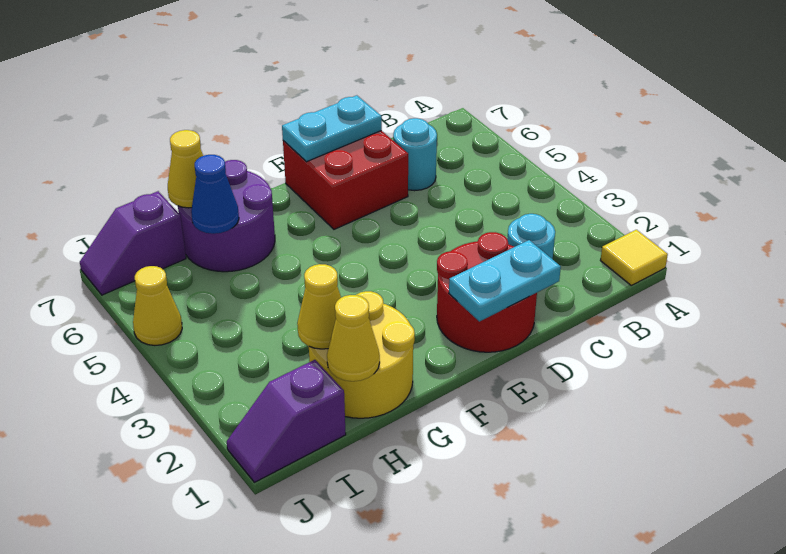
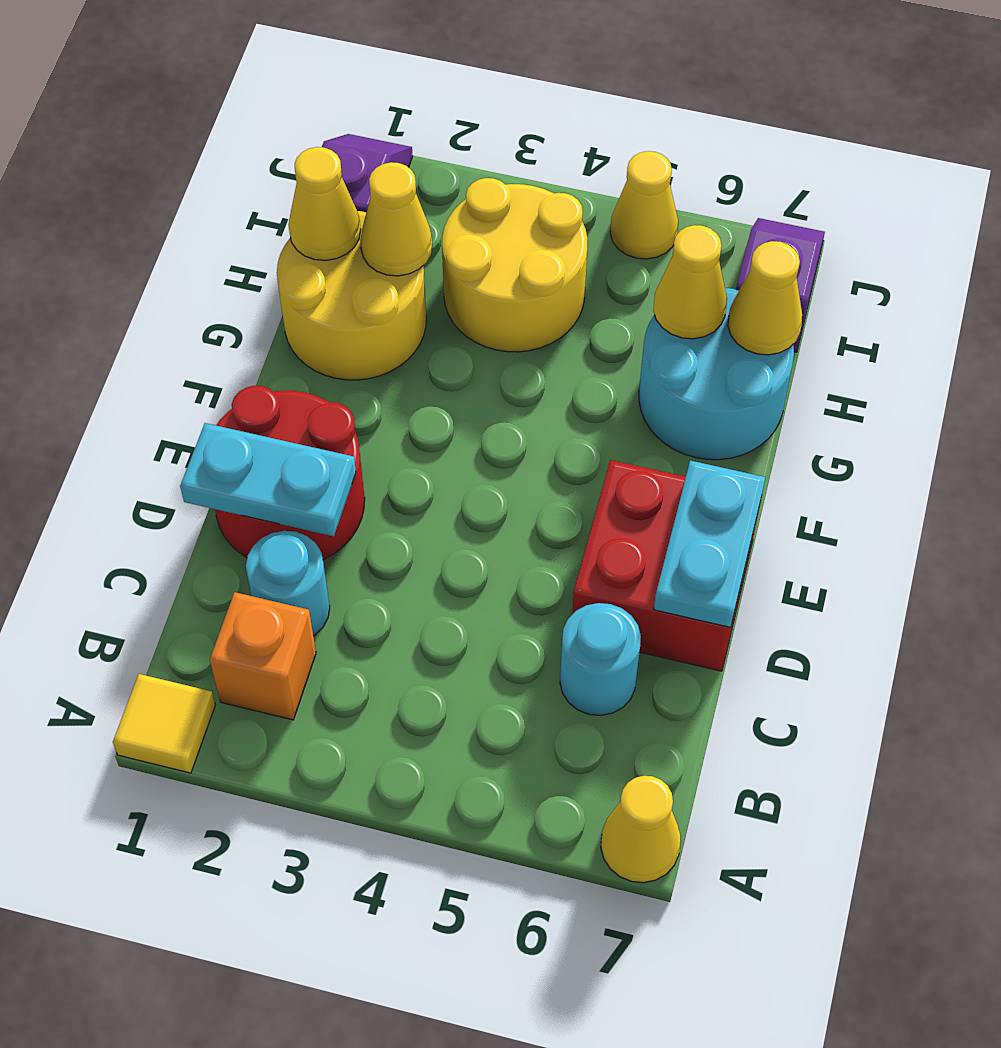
none -> yellow 1x1 cone [601,776,681,883]
none -> orange 1x1 brick [210,592,316,720]
cyan 1x2 plate [449,240,561,321] -> cyan 1x2 plate turned to [180,423,356,536]
purple 2x2 round brick [178,160,275,272] -> cyan 2x2 round brick [639,288,794,460]
none -> yellow 2x2 round brick [442,178,587,352]
blue 1x1 cone [191,155,239,234] -> yellow 1x1 cone [653,225,727,339]

